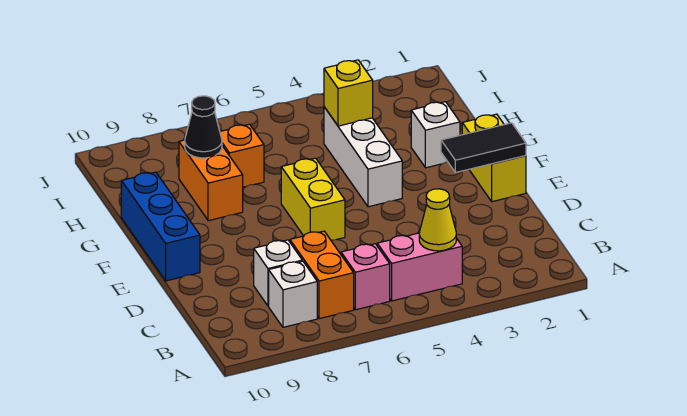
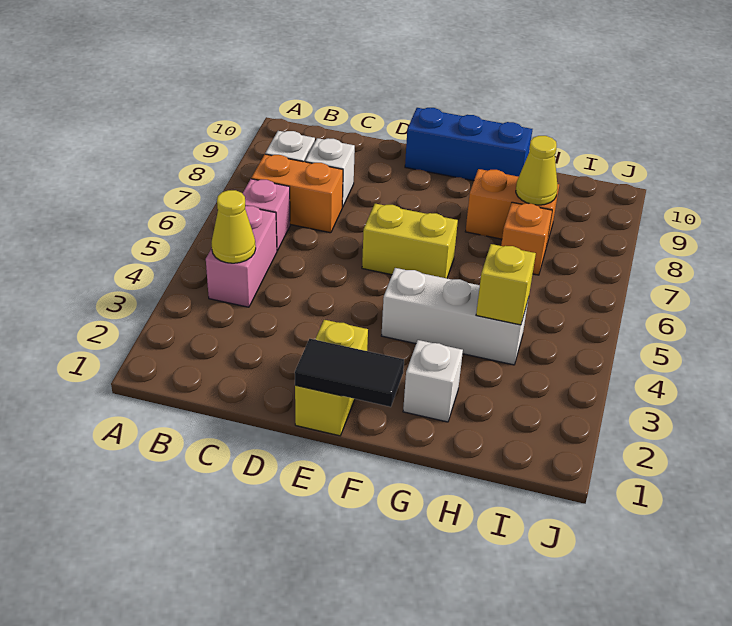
yellow 1x2 brick [462,114,526,202] -> yellow 1x2 brick turned to [295,320,368,436]
black 1x2 tile [441,123,526,173] -> black 1x2 tile turned to [295,339,404,407]
black 1x1 cone [185,96,222,158] -> yellow 1x1 cone [516,136,557,205]

